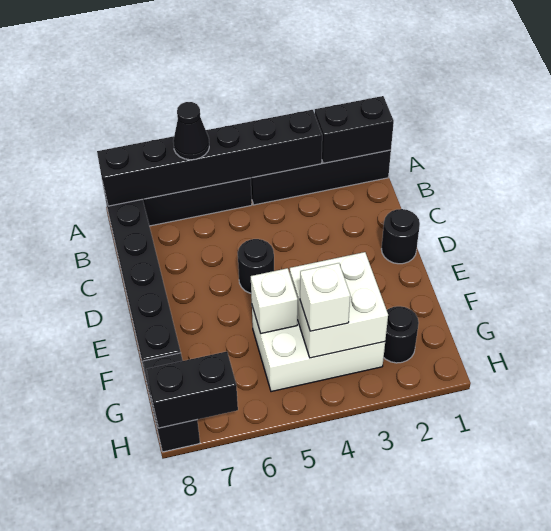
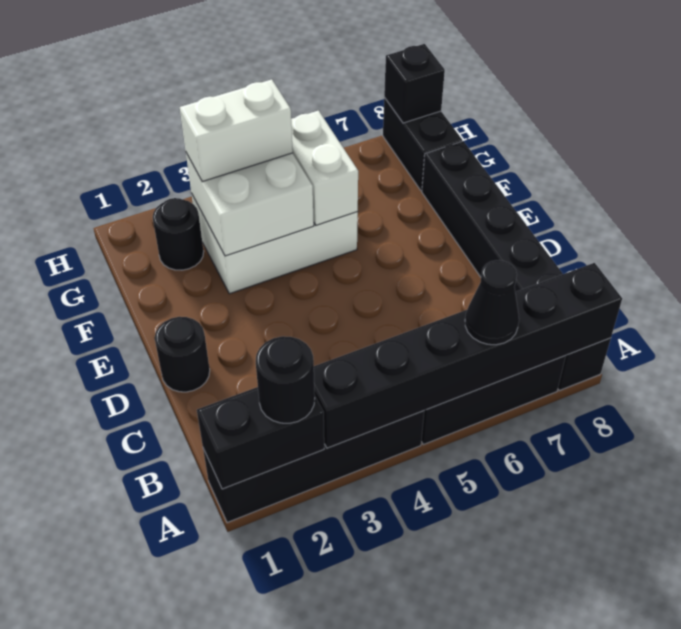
black 1x1 round brick [238,239,274,293] -> black 1x1 round brick moved to [256,336,315,423]
white 1x1 brick [251,268,298,333] -> white 1x2 brick [291,111,358,225]
white 1x1 brick [300,263,350,331] -> white 1x2 brick [180,79,293,182]
black 1x2 brick [146,351,238,428] -> black 1x1 brick [384,44,445,123]

